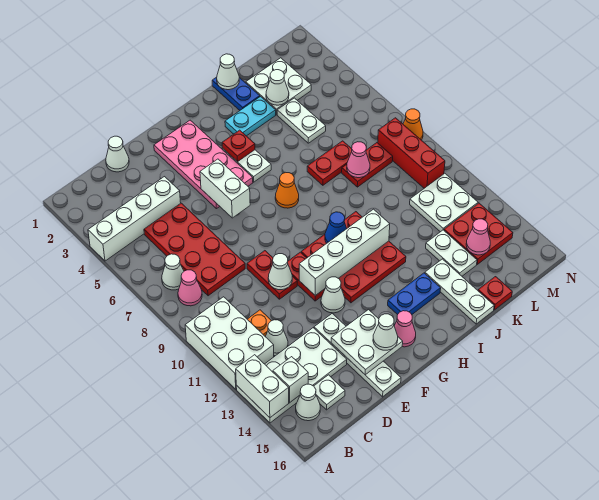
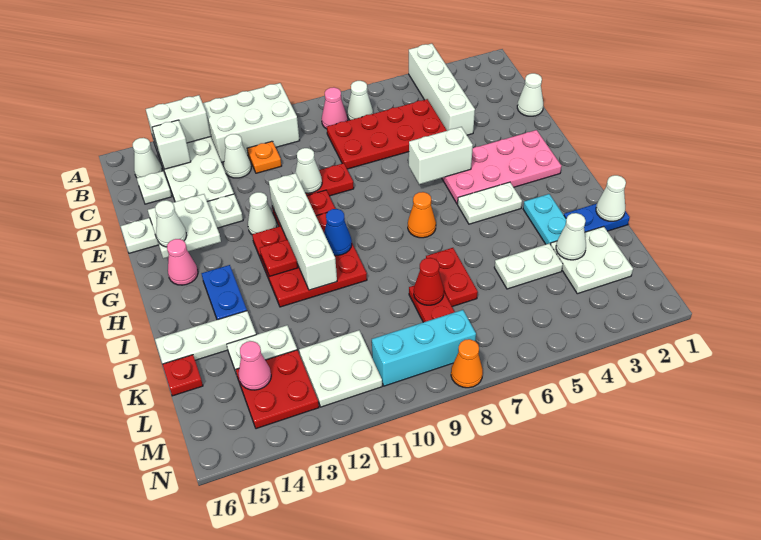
red 1x1 plate [222,130,255,162] -> red 1x1 plate moved to [260,240,298,277]
pink 1x1 cone [347,142,370,178] -> red 1x1 cone [414,258,444,305]
red 1x3 brick [378,118,445,188] -> cyan 1x3 brick [372,310,476,386]

